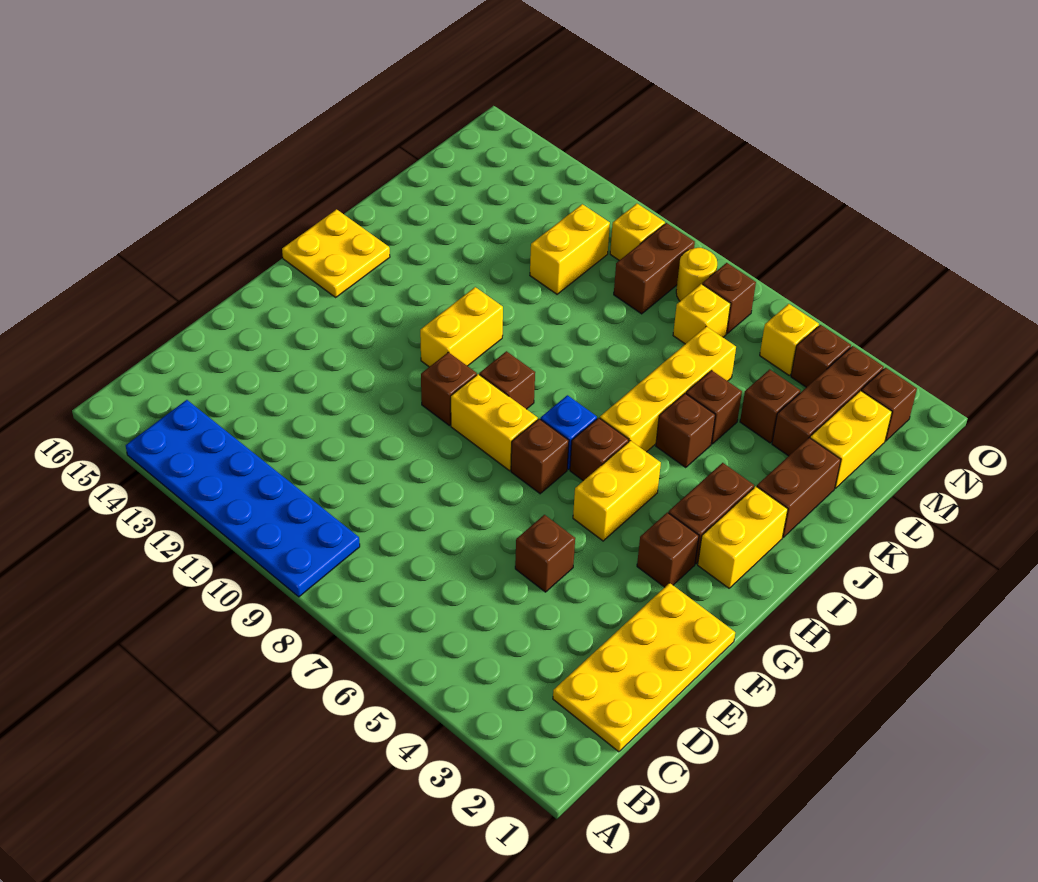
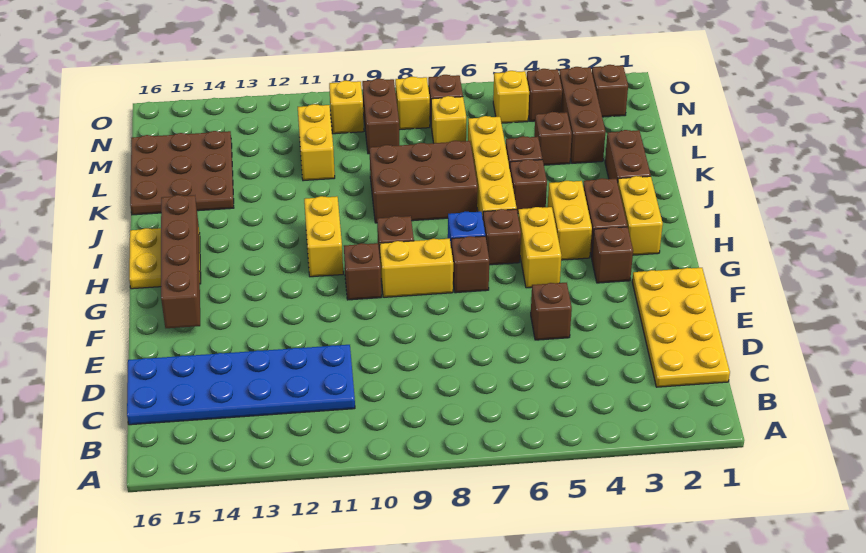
blue 2x6 plate [126,400,360,597] -> blue 2x6 plate moved to [127,345,355,425]
none -> brown 1x4 brick [161,195,200,328]
none -> brown 2x3 brick [370,141,478,223]
none -> brown 3x3 plate [130,131,234,215]
yellow 1x2 brick [810,391,892,488] -> yellow 1x2 brick moved to [548,181,592,260]
yellow 1x1 round brick [676,248,717,301] -> yellow 1x1 brick [395,77,430,130]

